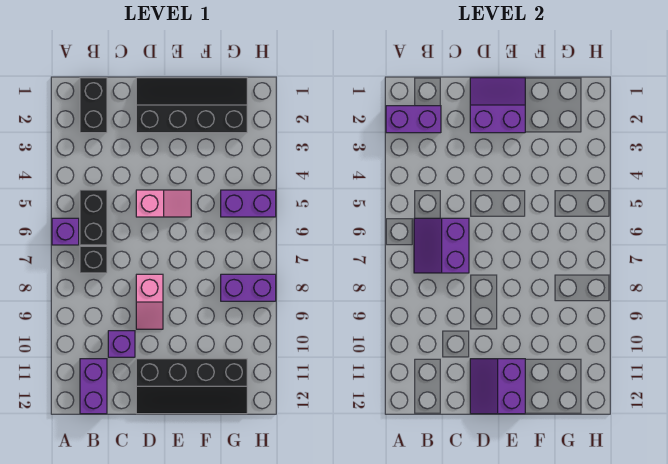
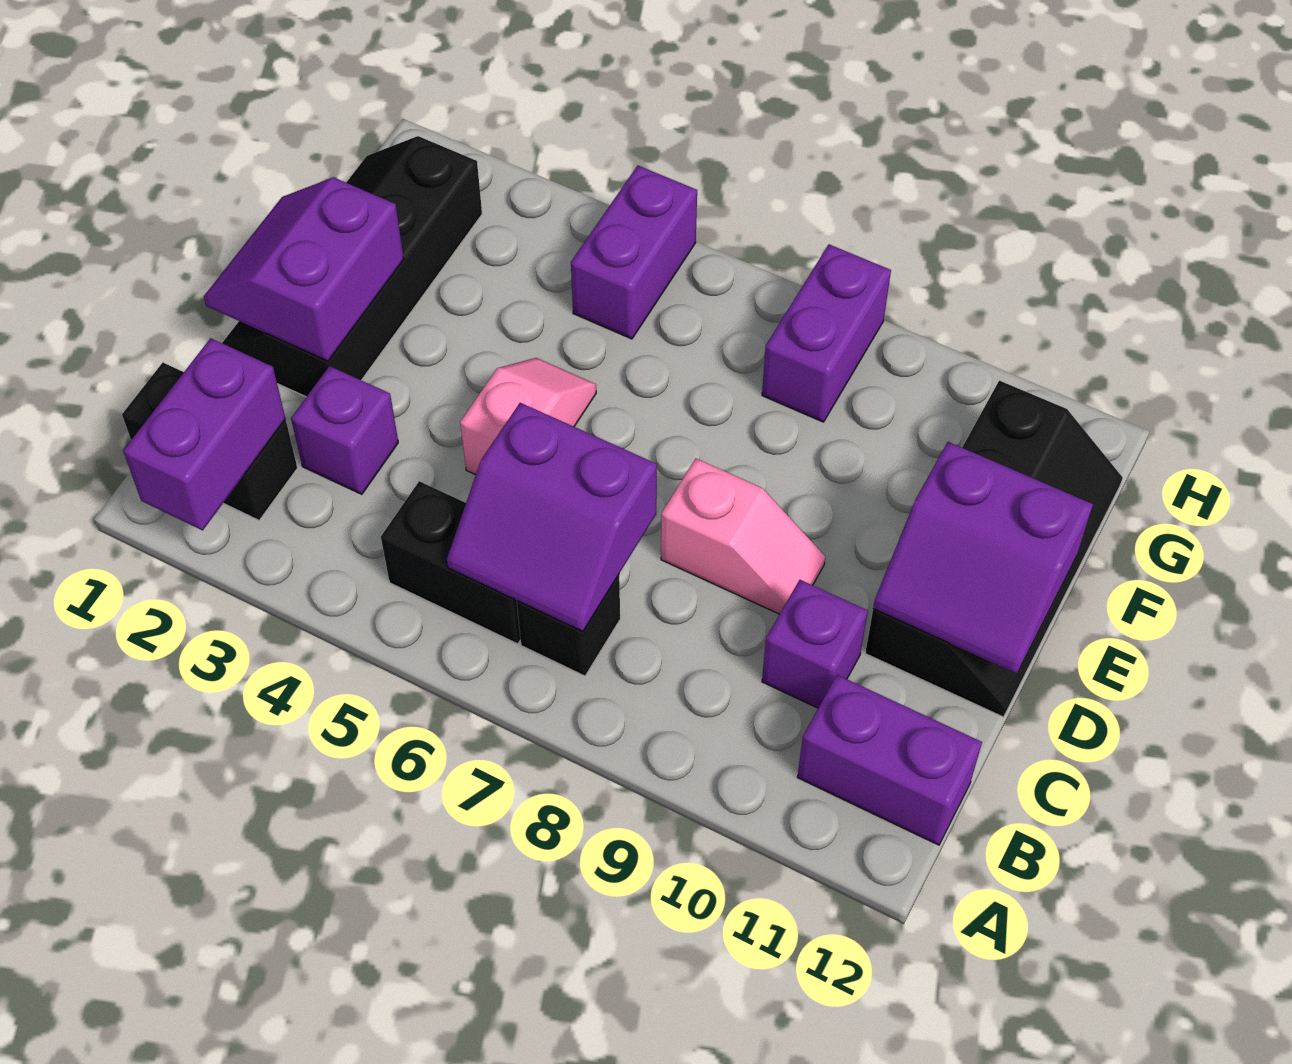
purple 1x1 brick [52,218,79,245] -> purple 1x1 brick moved to [291,366,398,494]

